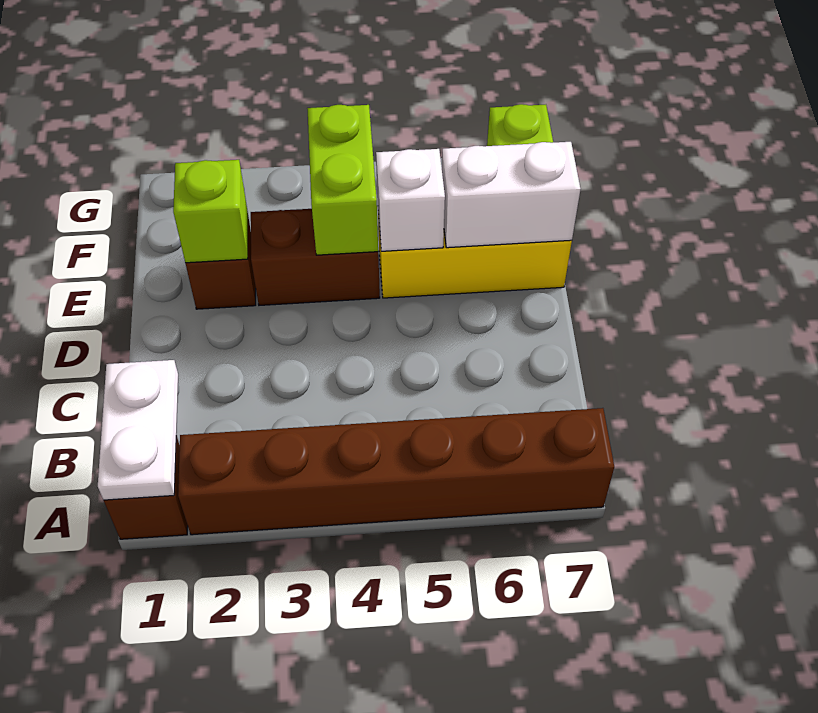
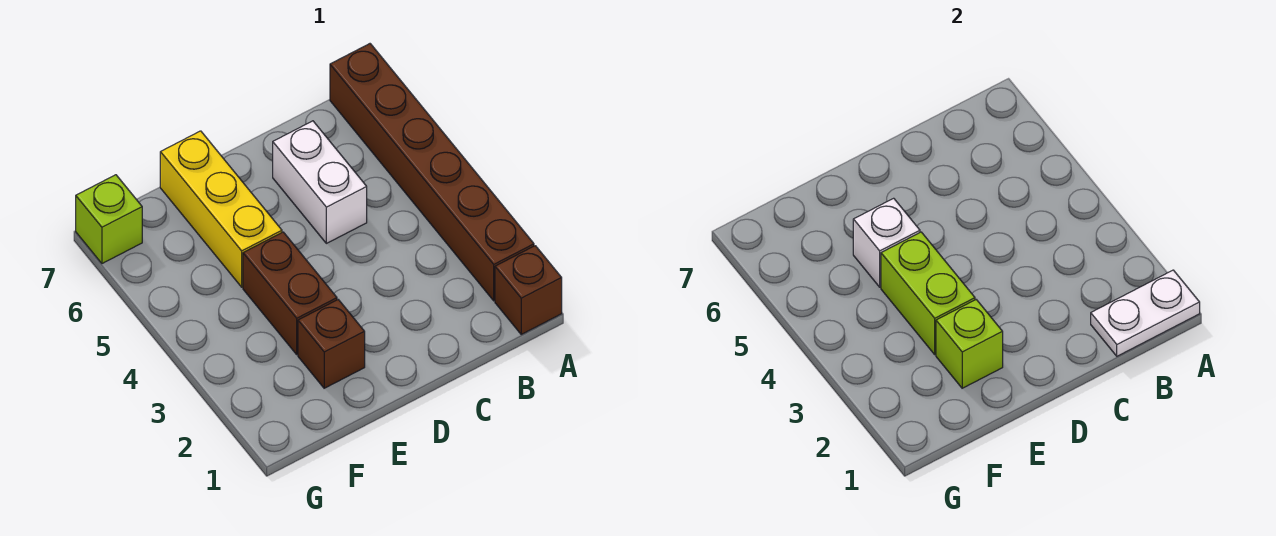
lime 1x2 brick [307,105,378,255] -> lime 1x2 brick turned to [881,232,975,354]
white 1x2 brick [442,142,581,248] -> white 1x2 brick moved to [273,121,367,243]

